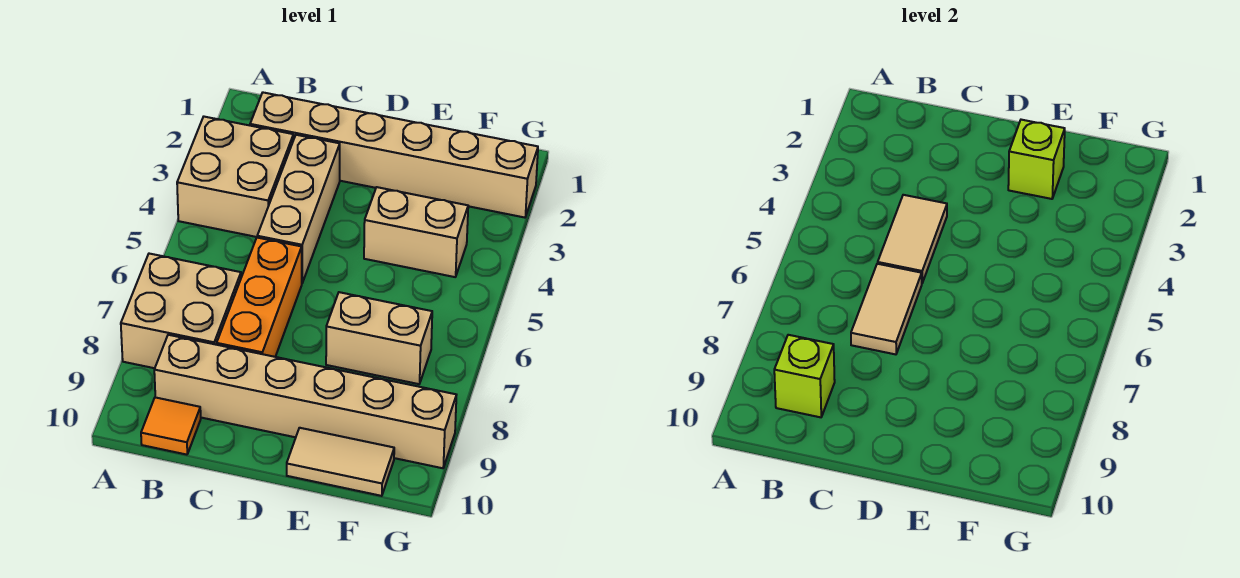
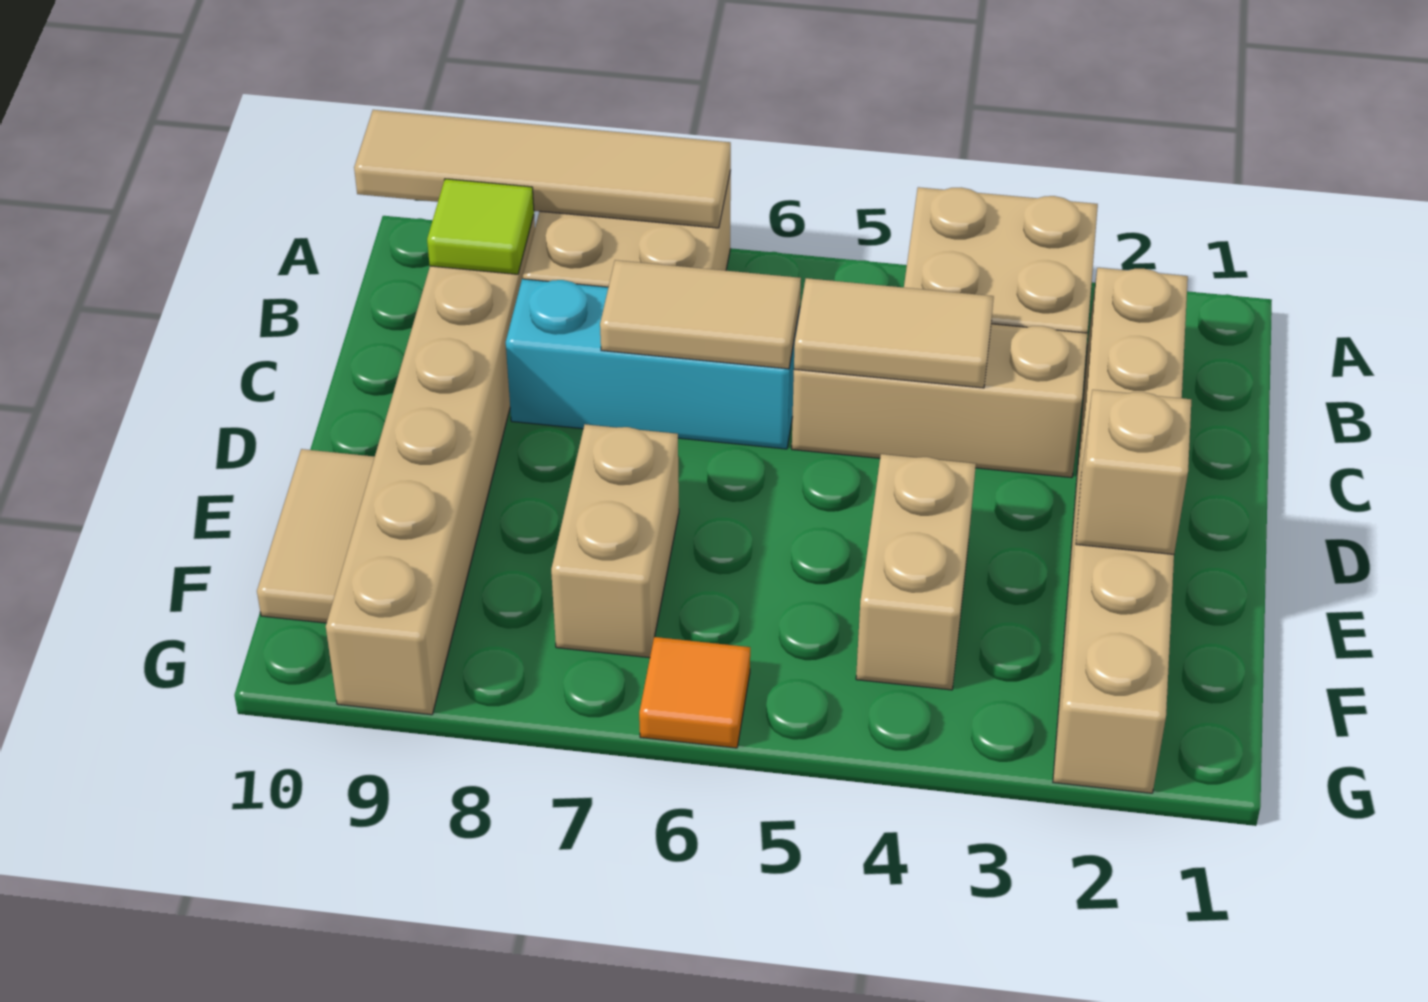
none -> tan 1x4 tile [354,110,731,228]
lime 1x1 brick [774,335,835,417] -> lime 1x1 tile [427,179,534,274]
orange 1x1 tile [141,397,201,455] -> orange 1x1 tile moved to [639,637,750,748]
orange 1x3 brick [217,238,302,357] -> cyan 1x3 brick [506,279,800,449]
lime 1x1 brick [1008,120,1065,199] -> tan 1x1 brick [1076,390,1191,554]

